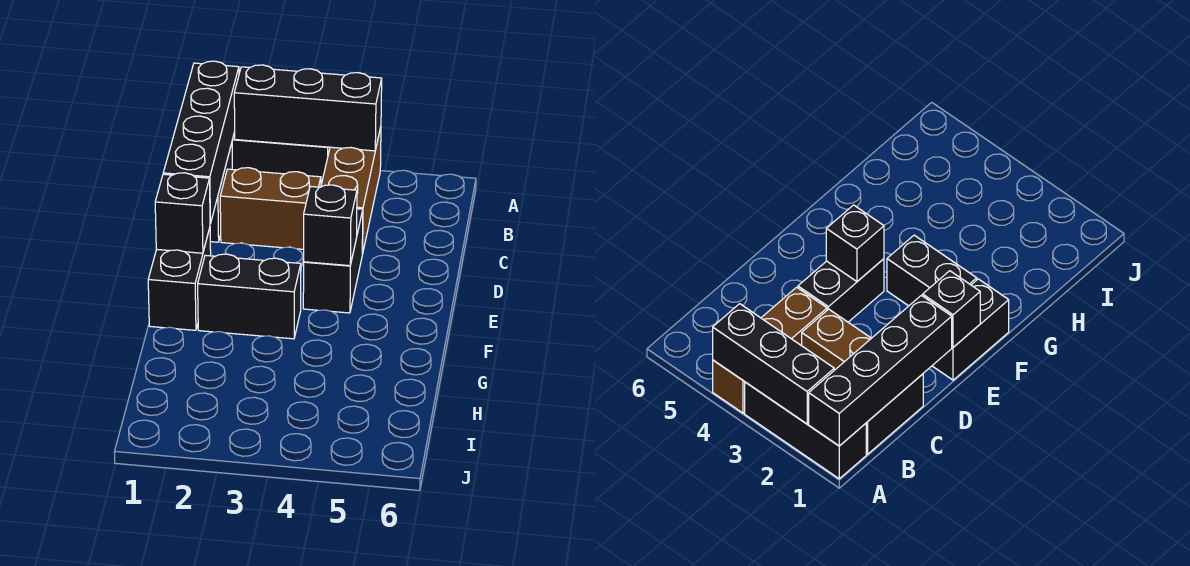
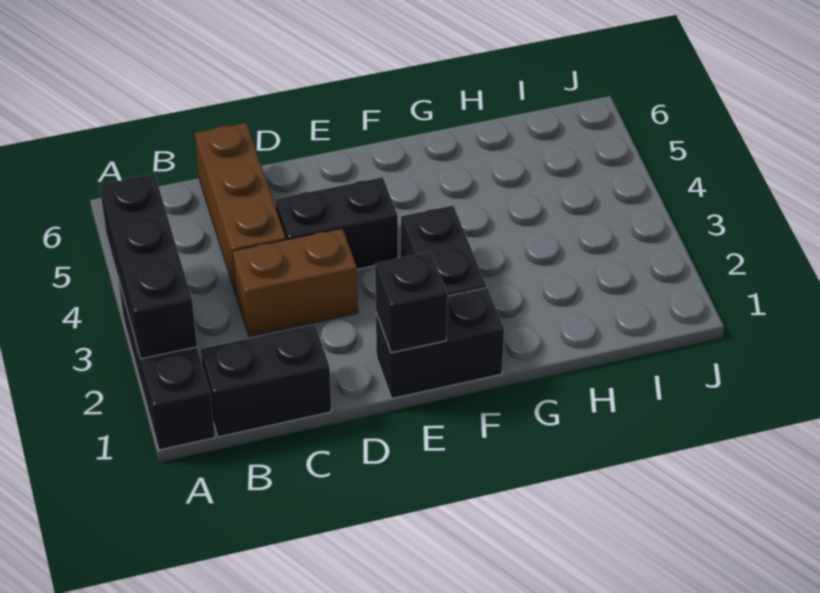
black 1x4 brick [163,61,239,224] -> none
brown 1x3 brick [321,127,381,254] -> brown 1x3 brick turned to [195,123,286,294]
brown 1x2 brick [220,168,321,249] -> brown 1x2 brick turned to [232,229,358,337]
black 1x1 brick [304,185,357,266] -> none

